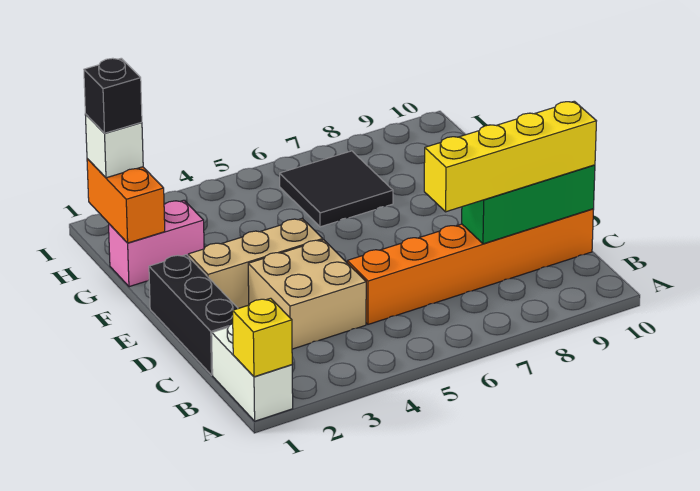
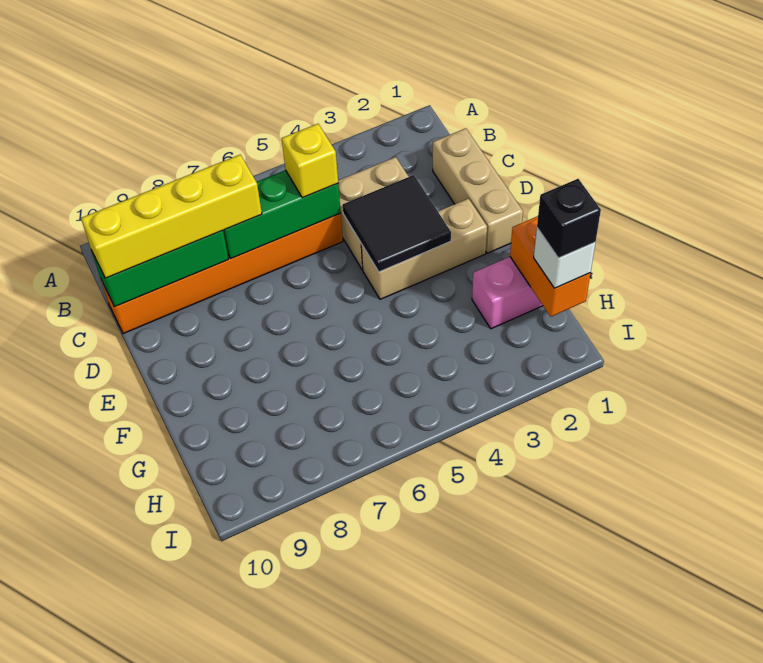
white 1x2 brick [212,324,293,421] -> none
yellow 1x1 brick [233,298,292,377] -> yellow 1x1 brick moved to [282,124,338,198]
black 1x3 brick [149,255,238,375] -> tan 1x3 brick [433,128,523,253]
none -> green 1x3 brick [223,170,341,258]
black 2x2 tile [280,151,393,227] -> black 2x2 tile moved to [343,175,451,272]

